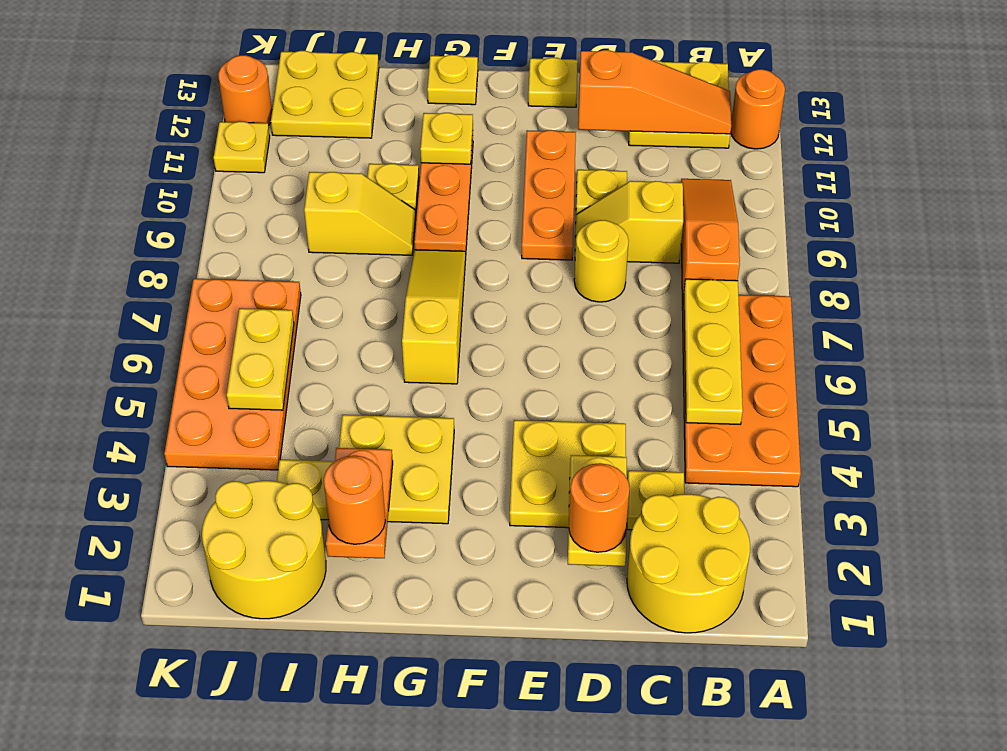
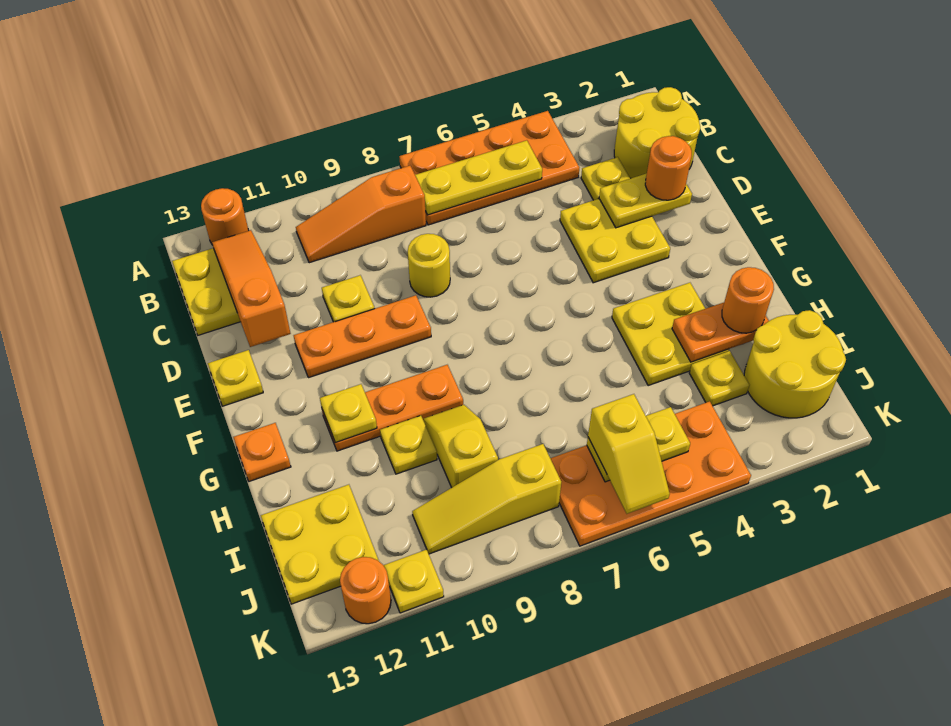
yellow 1x2 slope [575,181,683,263] -> yellow 1x2 slope moved to [588,394,670,514]
yellow 1x3 slope [402,250,466,384] -> yellow 1x3 slope moved to [412,444,561,554]
yellow 1x1 plate [427,55,478,105] -> orange 1x1 plate [233,423,291,481]

